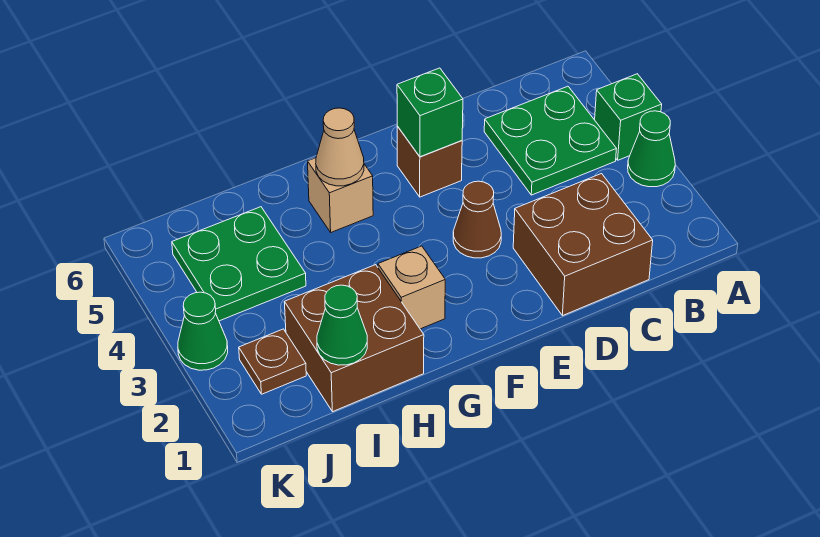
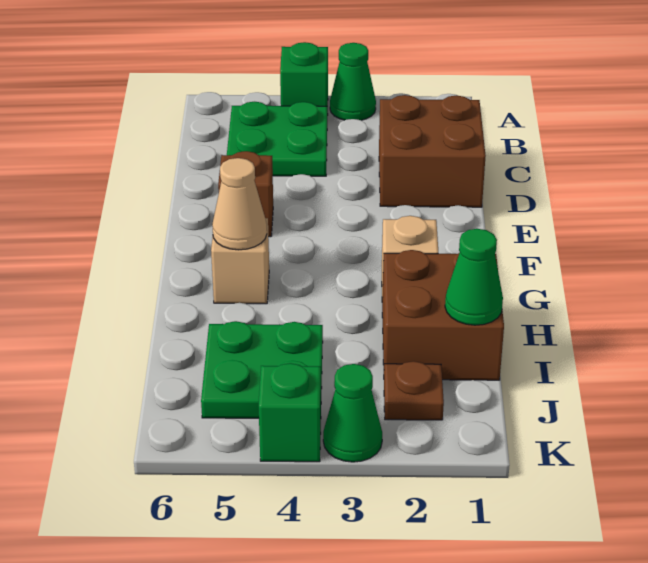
brown 1x1 cone [453,181,501,258] -> none
green 1x1 brick [397,68,463,157] -> green 1x1 brick moved to [259,363,321,462]

